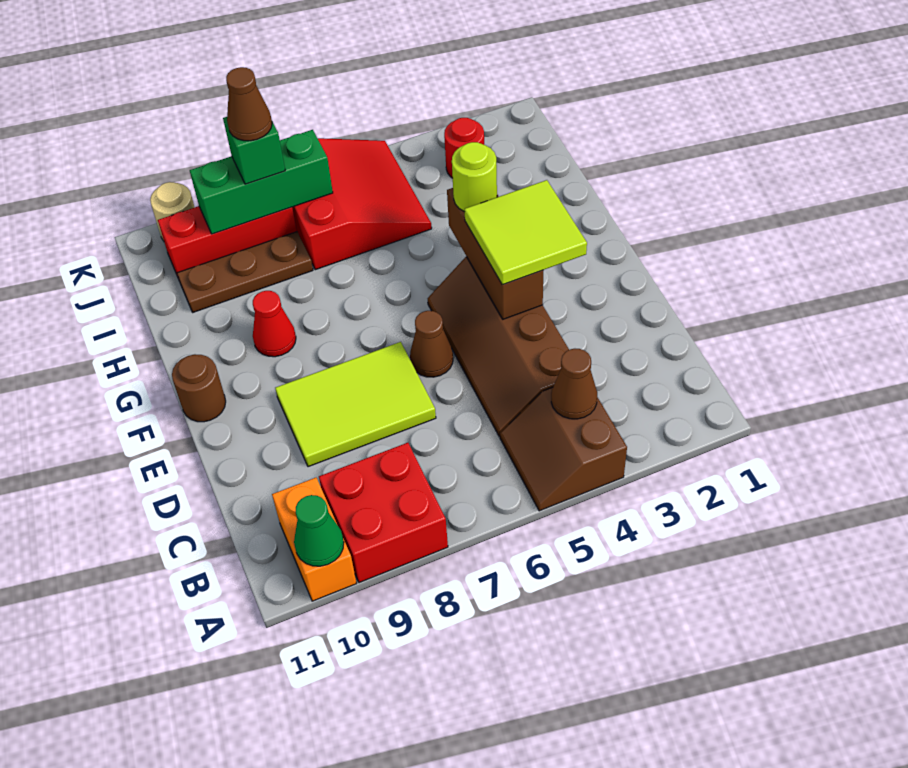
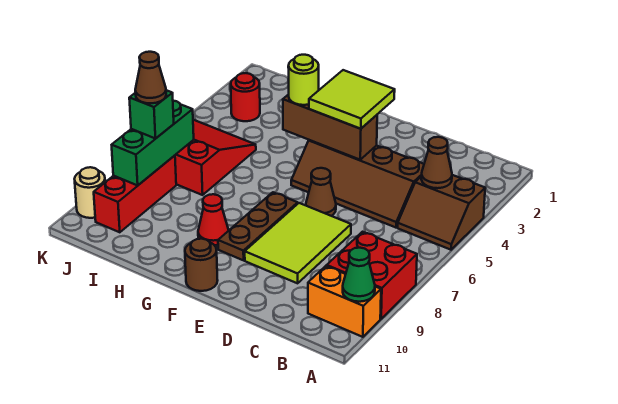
brown 1x3 plate [177,232,313,312] -> brown 1x3 plate moved to [218,192,298,260]

